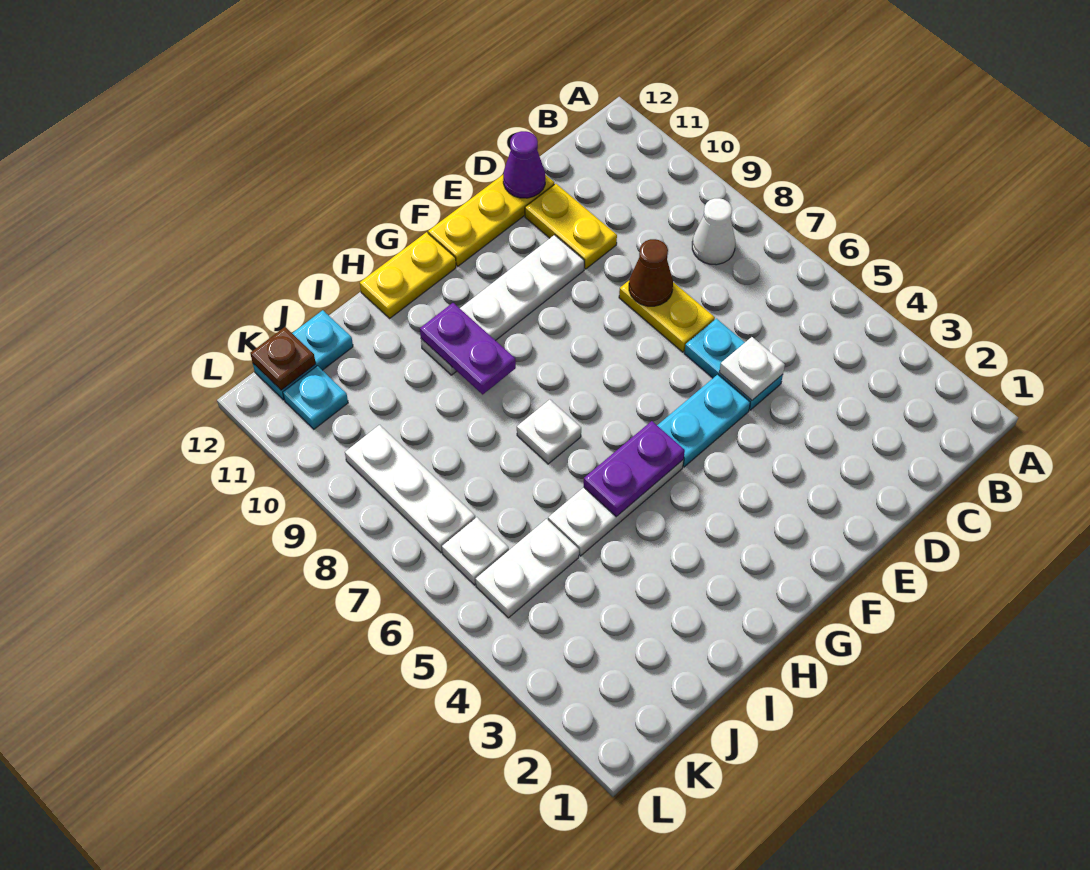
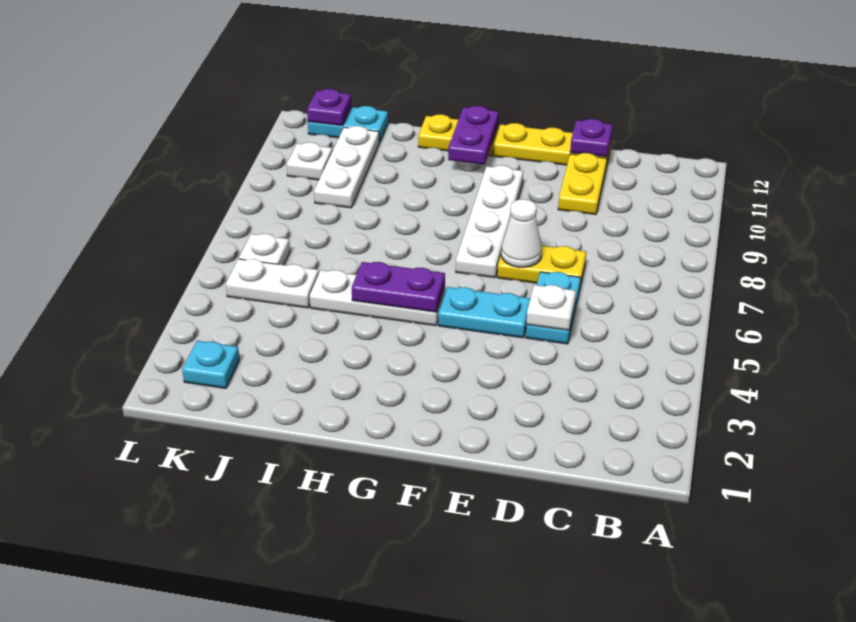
white 1x1 cone [692,198,735,265] -> white 1x1 cone moved to [501,199,542,267]
yellow 1x2 plate [619,281,715,352] -> yellow 1x2 plate turned to [497,246,586,286]
brown 1x1 cone [629,239,673,306] -> none
purple 1x1 cone [503,131,545,198] -> purple 1x1 plate [570,119,613,157]
white 1x4 plate [421,235,584,375] -> white 1x4 plate turned to [456,165,523,278]
white 1x1 plate [517,400,581,464] -> white 1x1 plate moved to [287,142,333,180]
purple 1x2 plate [420,303,516,394] -> purple 1x2 plate moved to [448,106,499,165]
white 1x3 plate [345,425,475,553] -> white 1x3 plate moved to [314,126,380,208]
cyan 1x1 plate [283,366,348,429] -> cyan 1x1 plate moved to [182,341,240,389]
brown 1x1 plate [250,327,316,390] -> purple 1x1 plate [307,89,352,125]

